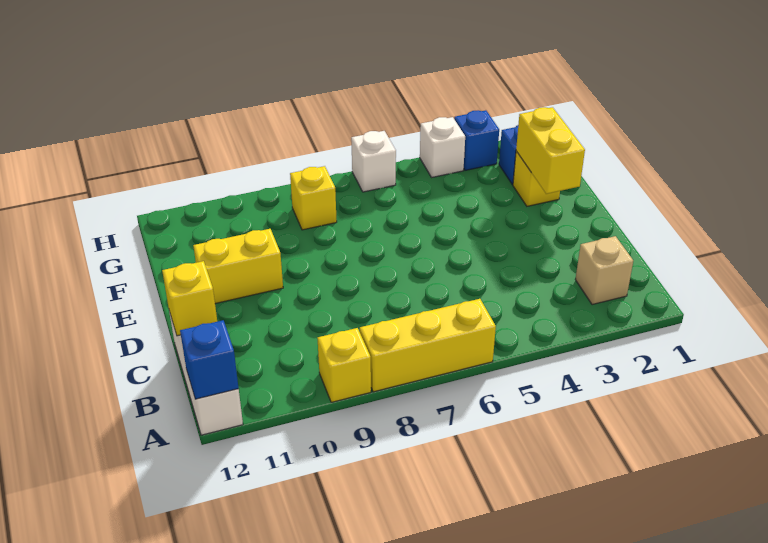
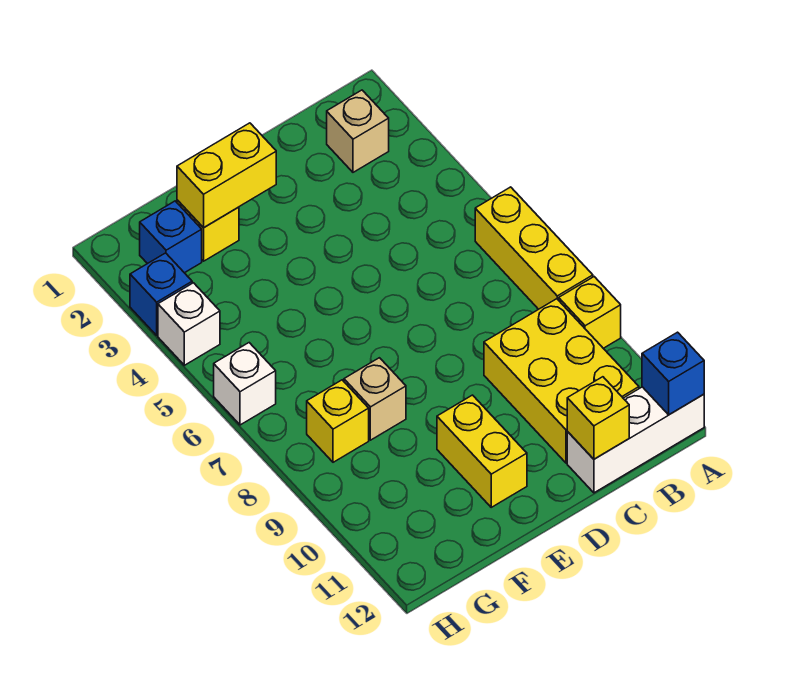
none -> yellow 2x3 brick [484,299,639,463]
none -> tan 1x1 brick [344,358,406,440]

